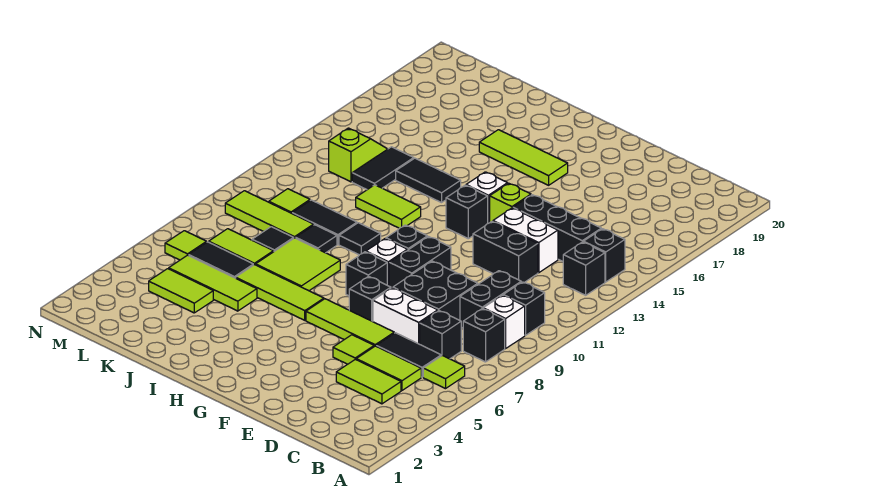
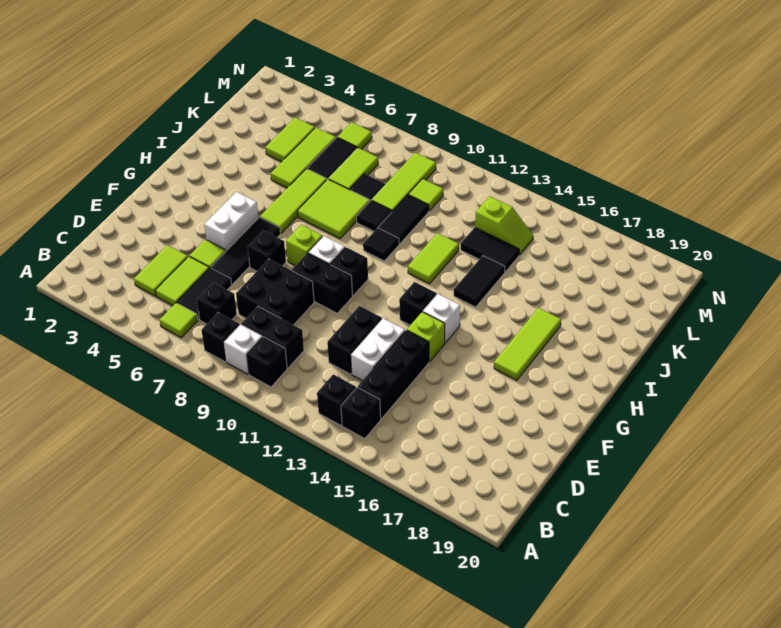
white 1x2 brick [373,288,438,344] -> white 1x2 brick moved to [204,192,258,251]
lime 1x3 tile [306,299,394,346] -> black 1x3 tile [211,217,280,284]
black 1x1 brick [346,252,387,296] -> lime 1x1 brick [286,225,323,266]

